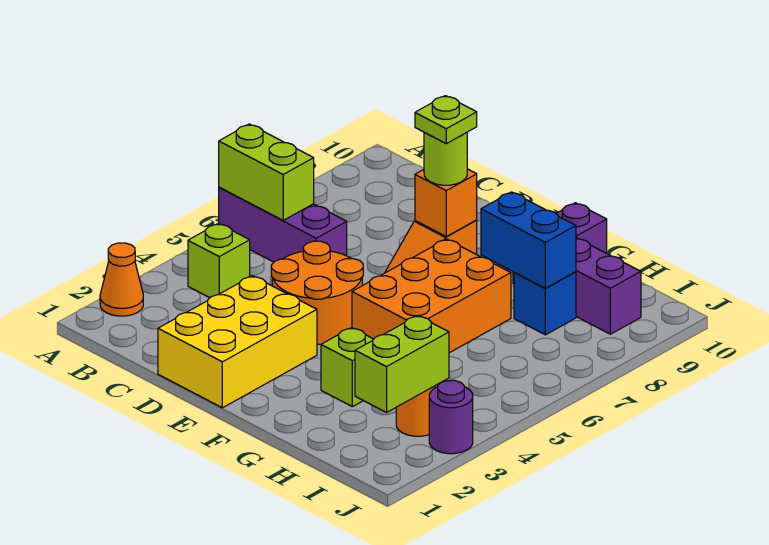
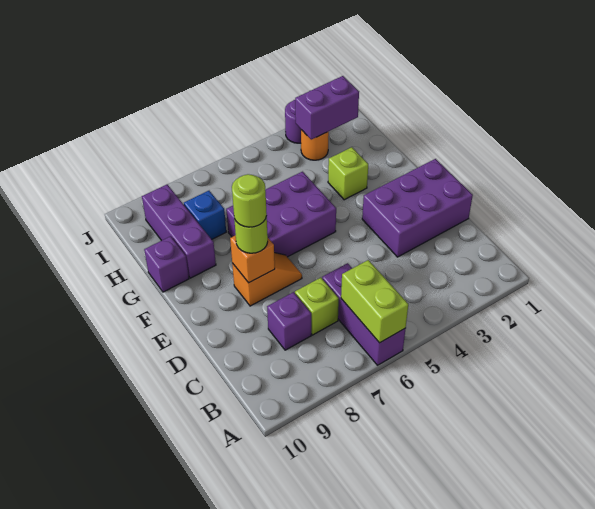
orange 1x1 cone [100,243,143,316] -> none
lime 1x1 brick [188,223,250,298] -> lime 1x1 brick moved to [295,278,339,335]
none -> purple 1x1 brick [267,292,311,350]
yellow 2x3 brick [158,276,317,408] -> purple 2x3 brick [362,159,473,257]
orange 2x2 round brick [271,241,363,344] -> none
lime 1x1 plate [415,96,477,144] -> lime 1x1 round brick [232,174,267,227]
orange 2x3 brick [352,239,511,353] -> purple 2x3 brick [226,172,336,257]
blue 1x2 brick [481,192,576,288] -> none
lime 1x2 brick [355,316,449,412] -> purple 1x2 brick [295,76,359,140]

